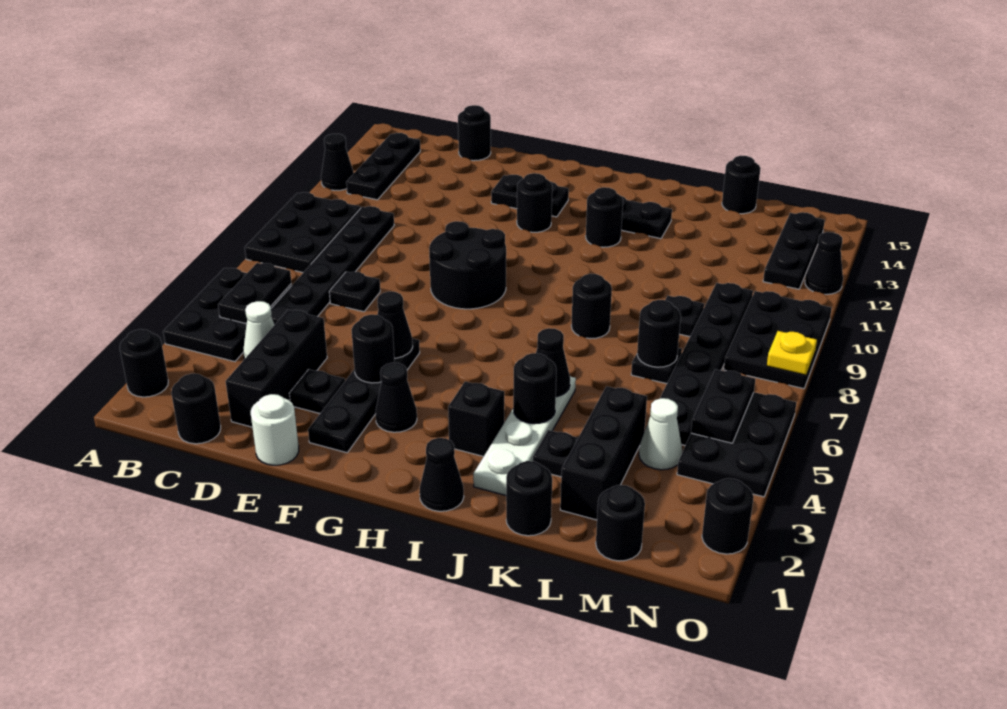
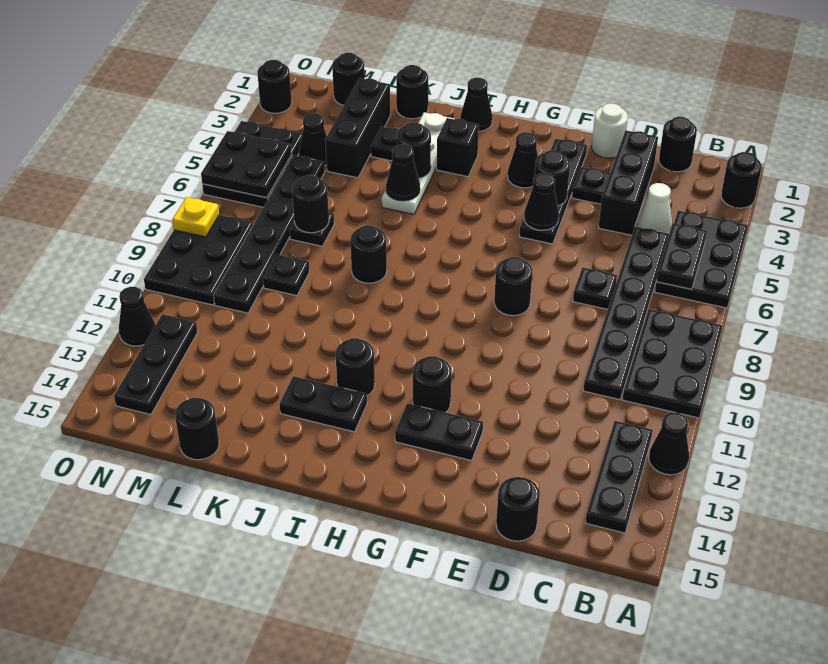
black 2x2 round brick [429,221,506,309] -> black 1x1 round brick [494,257,533,316]
white 1x1 cone [639,398,682,470] -> black 1x1 cone [299,113,327,166]
black 1x2 plate [691,369,755,443] -> black 2x2 plate [201,131,292,198]

